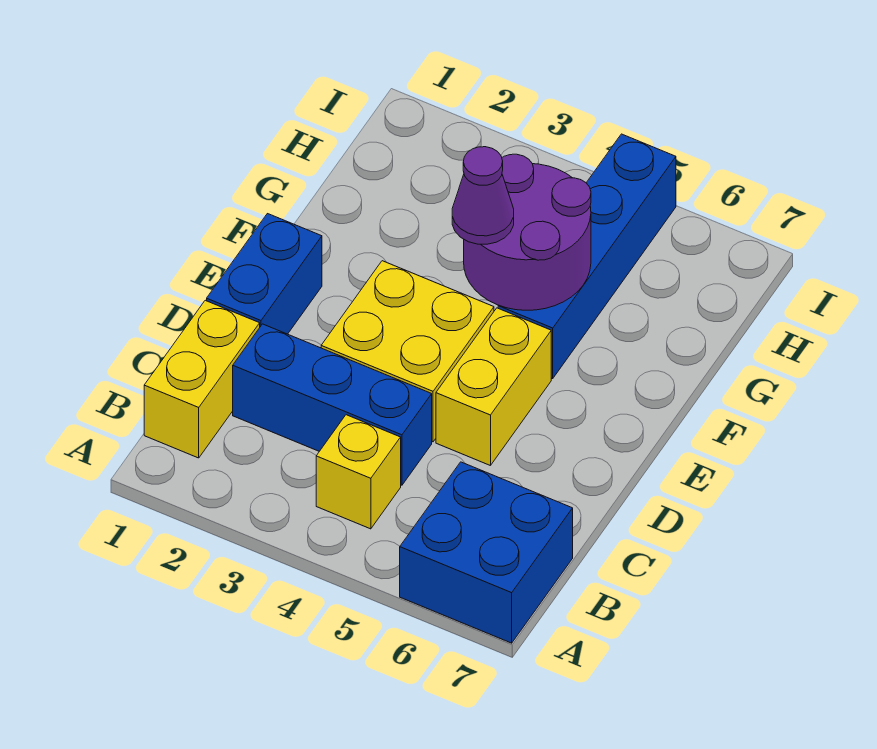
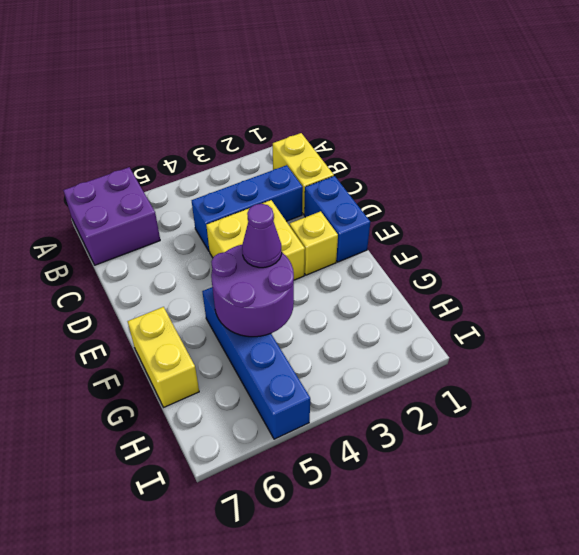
blue 2x2 brick [400,462,573,643] -> purple 2x2 brick [63,167,160,265]
yellow 1x1 brick [316,415,401,529] -> yellow 1x1 brick moved to [290,211,338,275]
yellow 1x2 brick [436,308,551,466] -> yellow 1x2 brick moved to [128,307,199,407]

